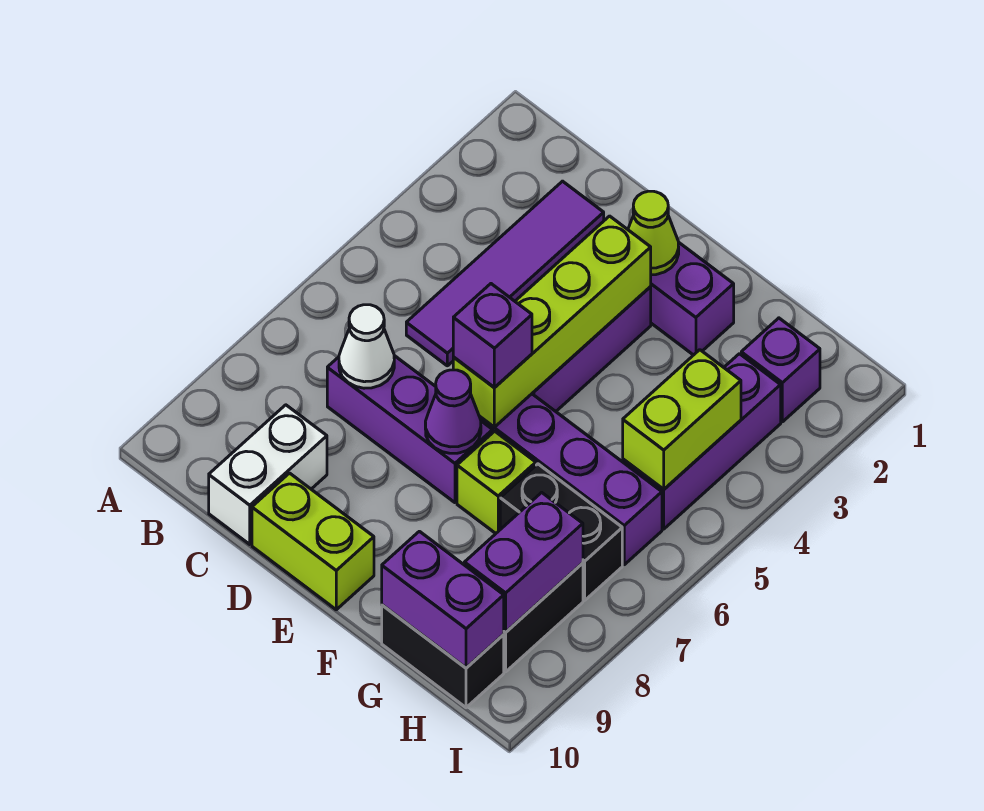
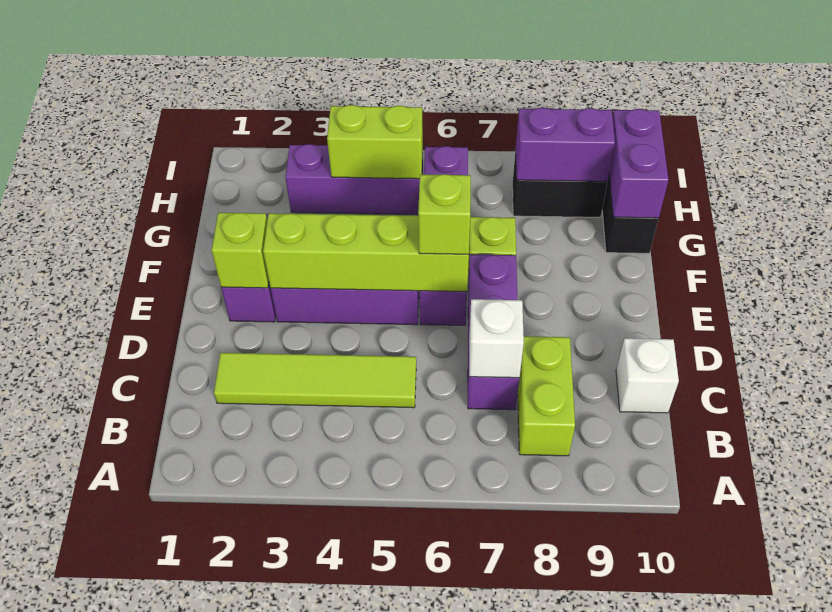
purple 1x4 tile [406,181,604,366] -> lime 1x4 tile [214,353,416,408]
white 1x1 cone [339,305,394,388] -> white 1x1 brick [469,299,524,378]
white 1x2 brick [209,405,327,544] -> white 1x1 brick [616,338,679,413]
lime 1x2 brick [252,473,374,610] -> lime 1x2 brick moved to [518,336,575,456]
lime 1x1 cone [628,191,679,275] -> lime 1x1 brick [211,213,269,288]
purple 1x1 brick [453,284,532,387] -> lime 1x1 brick [418,174,471,254]
purple 1x1 cone [425,370,481,453] -> none
black 1x2 brick [500,464,622,600] -> none
purple 1x1 brick [741,318,820,422] -> none

